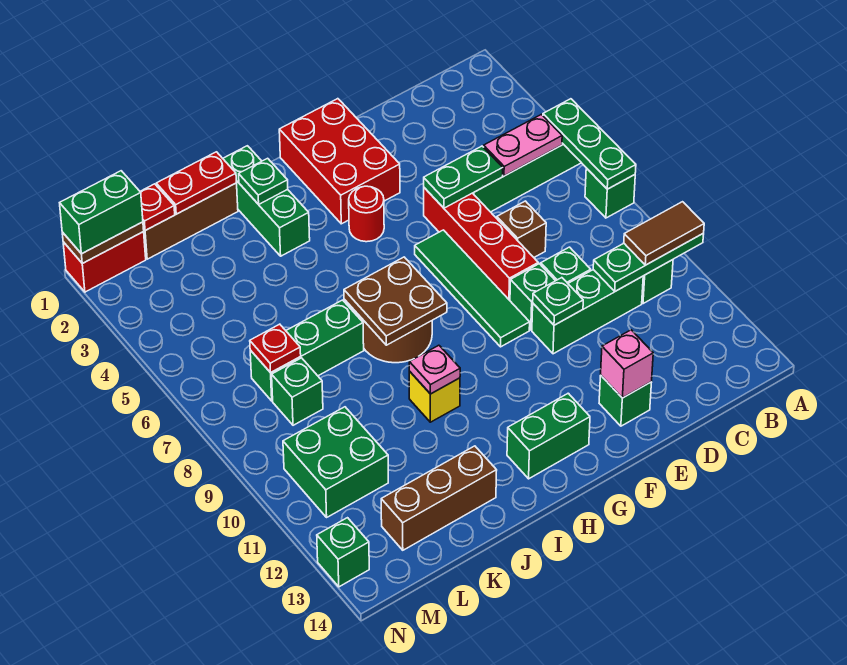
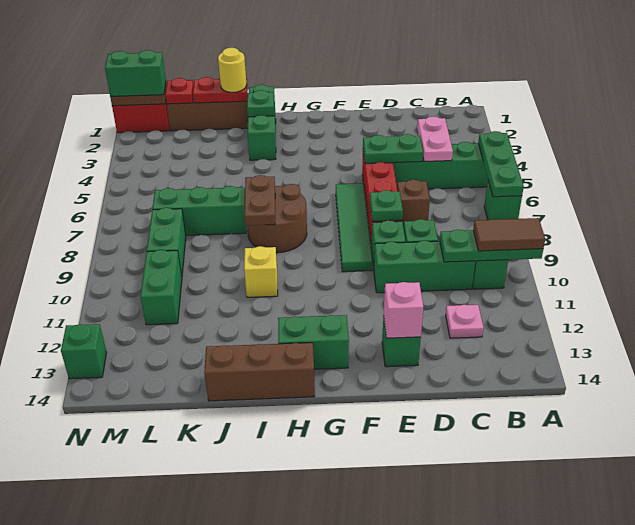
pink 1x2 plate [484,114,562,176] -> pink 1x2 plate turned to [417,116,453,162]
green 1x1 plate [533,278,583,325] -> green 1x1 plate moved to [370,190,403,221]
red 2x3 brick [279,99,400,224] -> none
red 1x1 round brick [349,186,384,242] -> none
brown 2x2 plate [344,257,447,345] -> brown 1x2 plate [244,175,275,226]
pink 1x1 plate [409,345,460,394] -> pink 1x1 plate moved to [446,305,483,338]
none -> yellow 1x1 round brick [218,48,247,92]
brown 1x3 brick [381,446,497,550] -> brown 1x3 brick moved to [204,343,315,401]
red 1x1 plate [250,324,301,373] -> none
green 1x1 brick [272,358,323,425] -> green 1x2 brick [147,208,186,275]
green 2x2 brick [283,407,388,517] -> green 1x2 brick [141,250,182,325]

